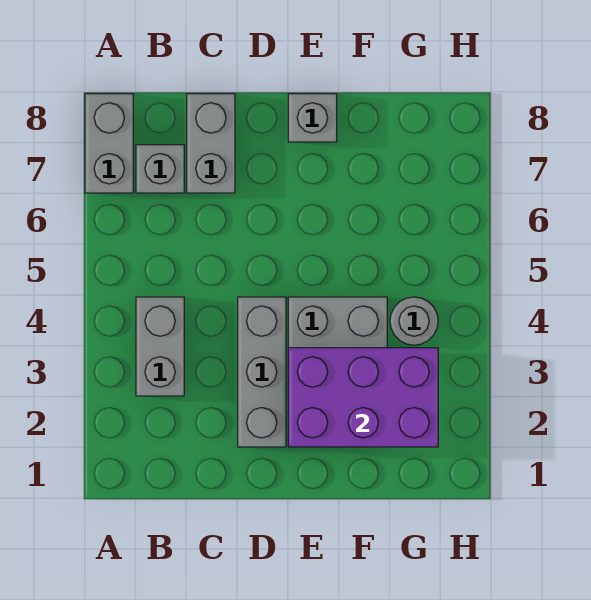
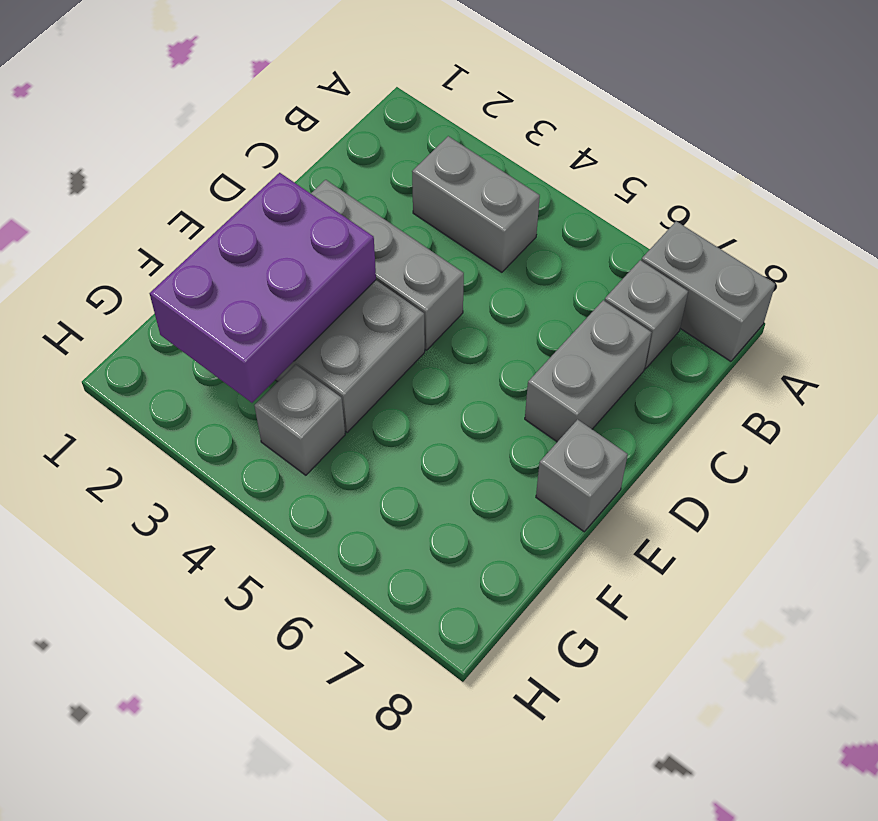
grey 1x2 brick [187,94,235,193] -> grey 1x2 brick turned to [525,300,652,442]
grey 1x1 round brick [390,297,438,345] -> grey 1x1 brick [255,364,345,475]

